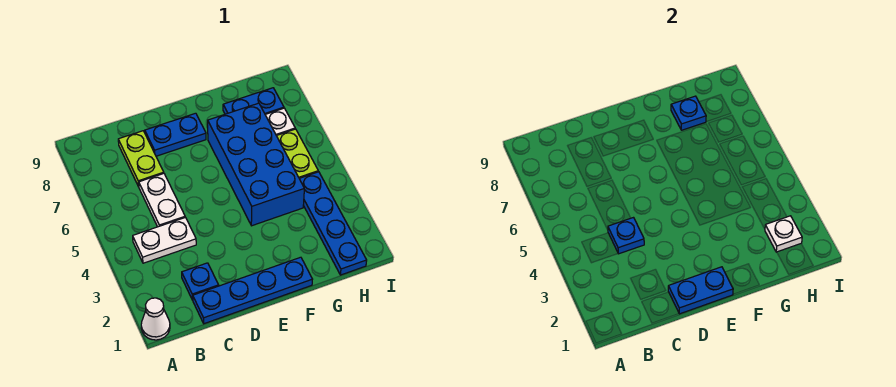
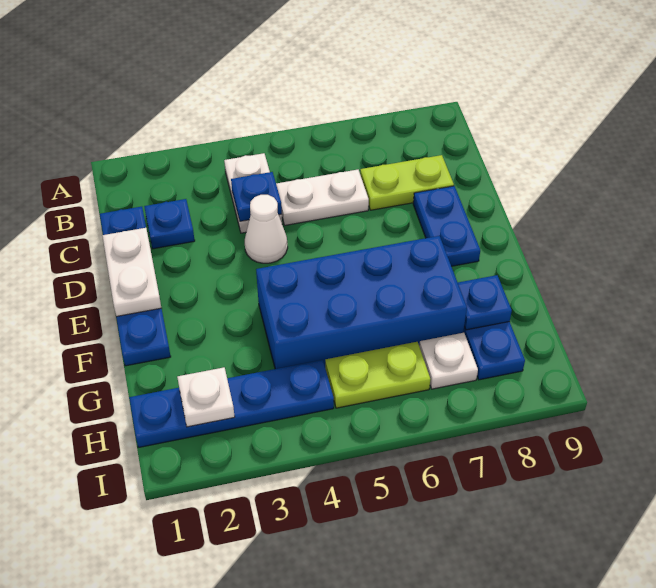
white 1x1 cone [141,298,170,340] -> white 1x1 cone moved to [245,195,288,263]
blue 1x2 plate [668,267,733,314] -> white 1x2 plate [103,228,161,317]

